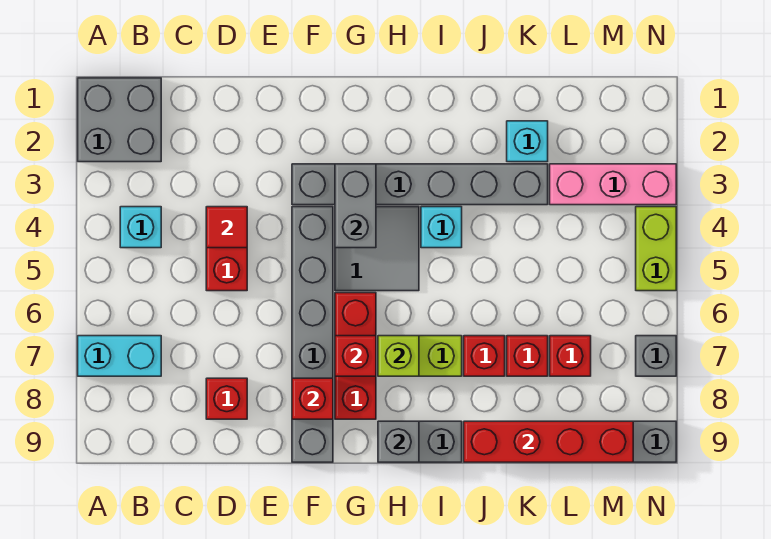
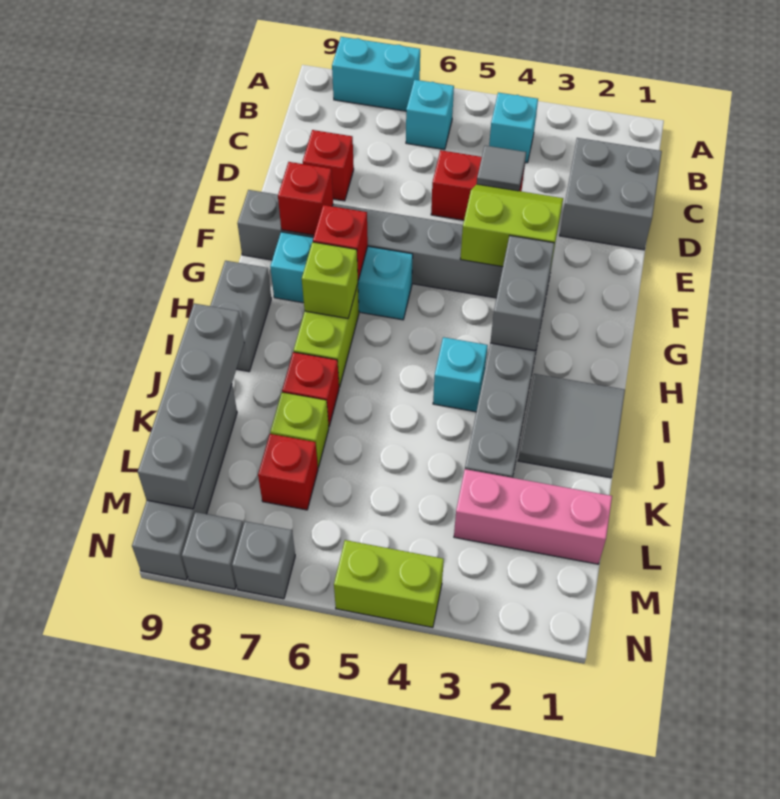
grey 2x2 brick [78,78,161,162] -> grey 2x2 brick moved to [560,138,662,250]
cyan 1x2 brick [78,336,161,376] -> cyan 1x2 brick turned to [332,37,420,111]
red 1x1 tile [206,207,247,248] -> grey 1x1 tile [477,146,526,191]
none -> lime 2x2 slope [460,184,563,267]
grey 1x2 brick [335,164,376,248] -> grey 1x2 brick turned to [490,236,554,351]
grey 2x2 tile [335,207,419,291] -> grey 2x2 tile moved to [518,374,625,478]
red 1x3 brick [335,293,376,419] -> cyan 1x3 brick [270,232,413,320]
grey 1x1 brick [378,421,419,462] -> grey 1x1 brick moved to [182,512,243,589]
red 1x4 brick [464,421,633,462] -> grey 1x4 brick [138,303,244,509]
cyan 1x1 brick [507,121,548,162] -> cyan 1x1 brick moved to [406,80,454,150]
red 1x1 brick [507,336,548,376] -> lime 1x1 brick [270,392,329,468]
pink 1x3 brick [550,164,676,205] -> pink 1x3 brick turned to [454,469,612,564]

